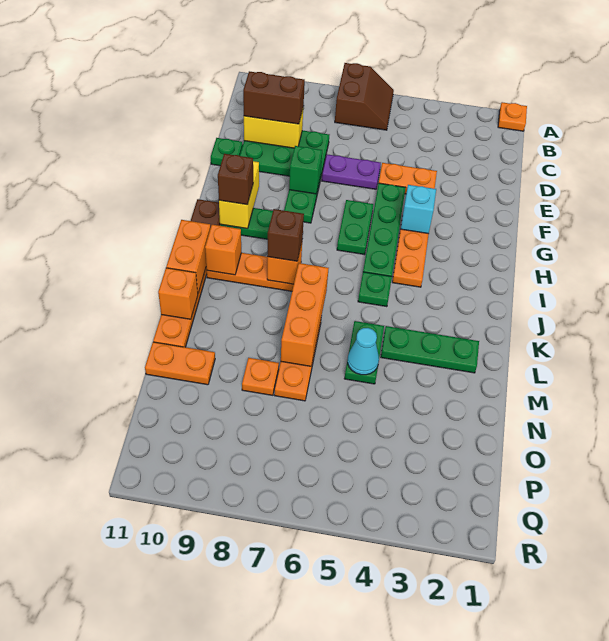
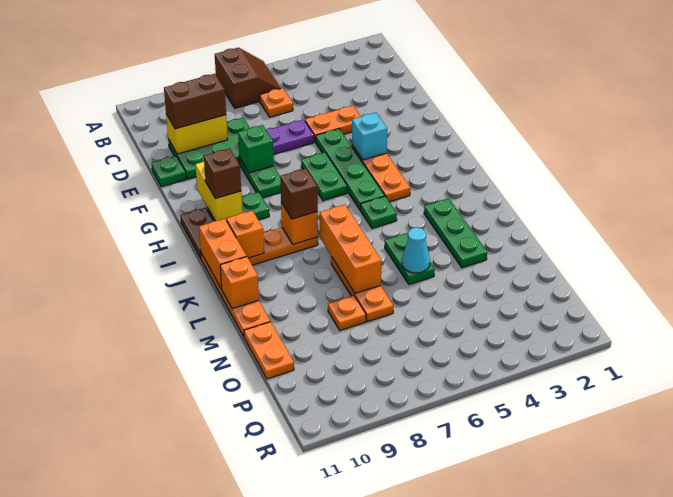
orange 1x1 plate [498,102,527,131] -> orange 1x1 plate moved to [260,88,293,117]
green 1x3 plate [381,326,479,373] -> green 1x3 plate turned to [424,198,487,268]
orange 1x2 plate [145,342,215,385] -> orange 1x2 plate turned to [244,322,294,379]

